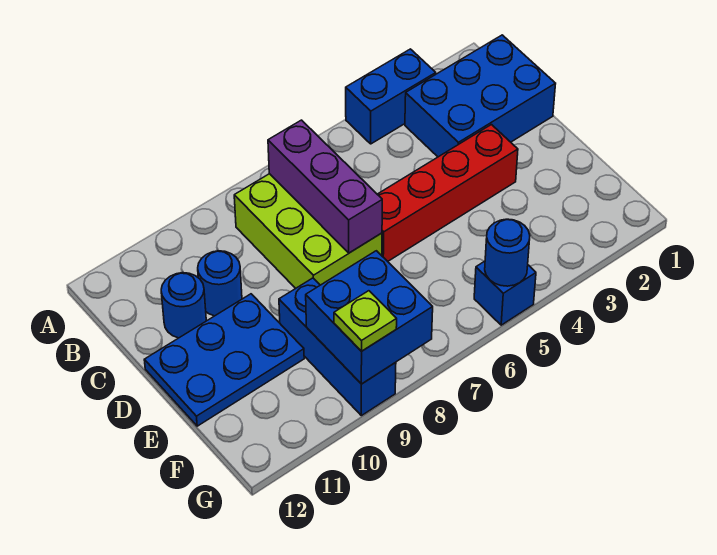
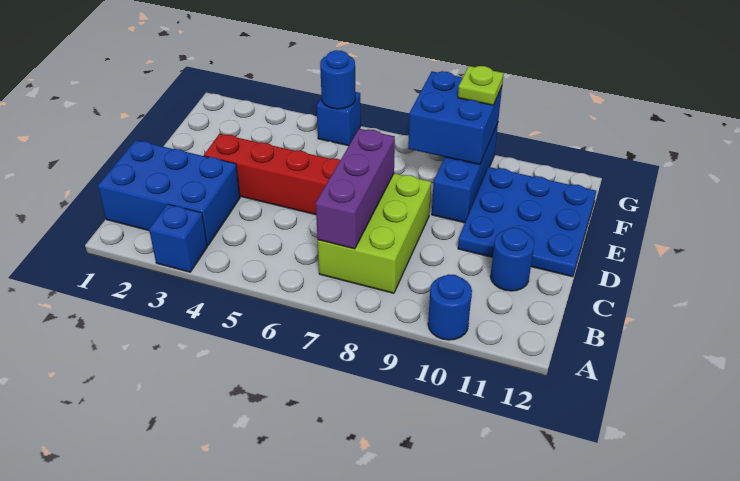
blue 1x2 brick [346,49,436,144] -> blue 1x1 brick [149,204,207,272]
blue 1x1 round brick [198,251,242,316] -> blue 1x1 round brick moved to [428,275,472,340]
blue 2x3 plate [144,294,304,426] -> blue 3x3 plate [458,167,596,277]

